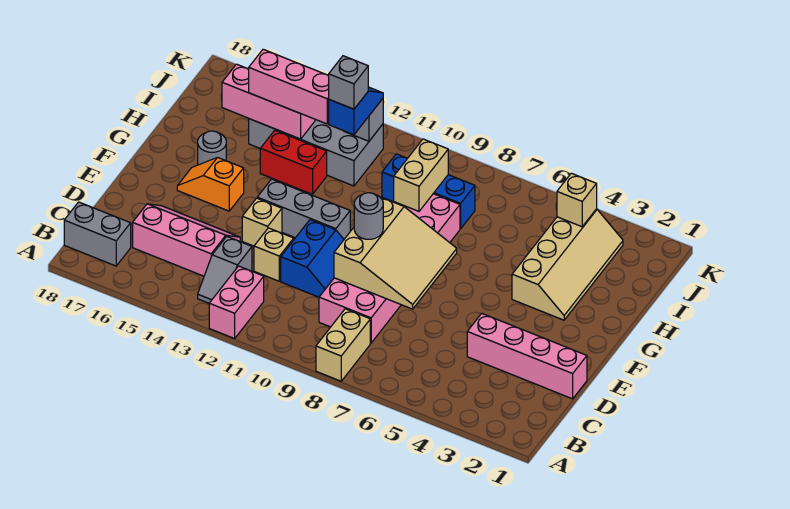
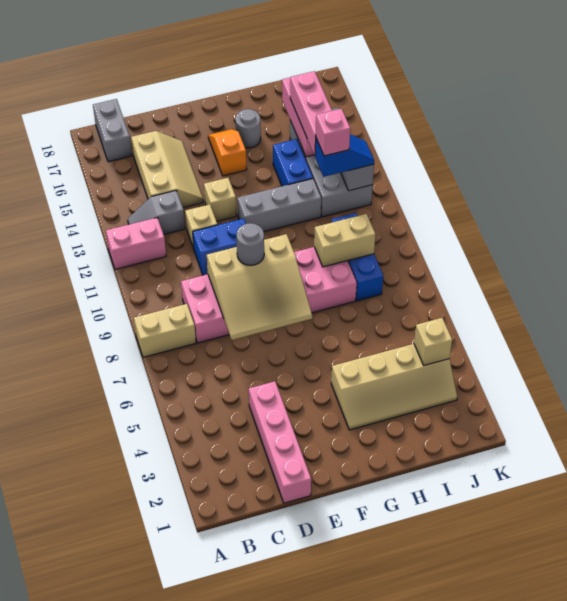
pink 2x3 slope [133,204,240,276] -> tan 2x3 slope [131,131,203,207]
grey 1x3 brick [257,179,350,239] -> grey 1x3 brick turned to [237,179,321,232]
red 1x2 brick [260,131,327,194] -> blue 1x2 brick [273,139,313,186]
grey 1x1 brick [329,56,368,109] -> pink 1x1 brick [316,109,350,156]

